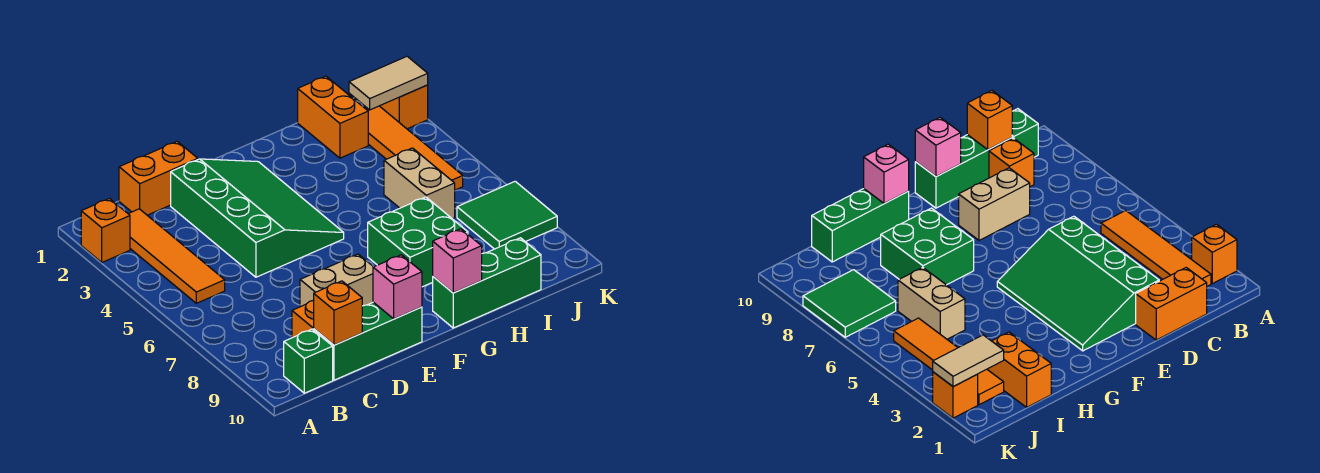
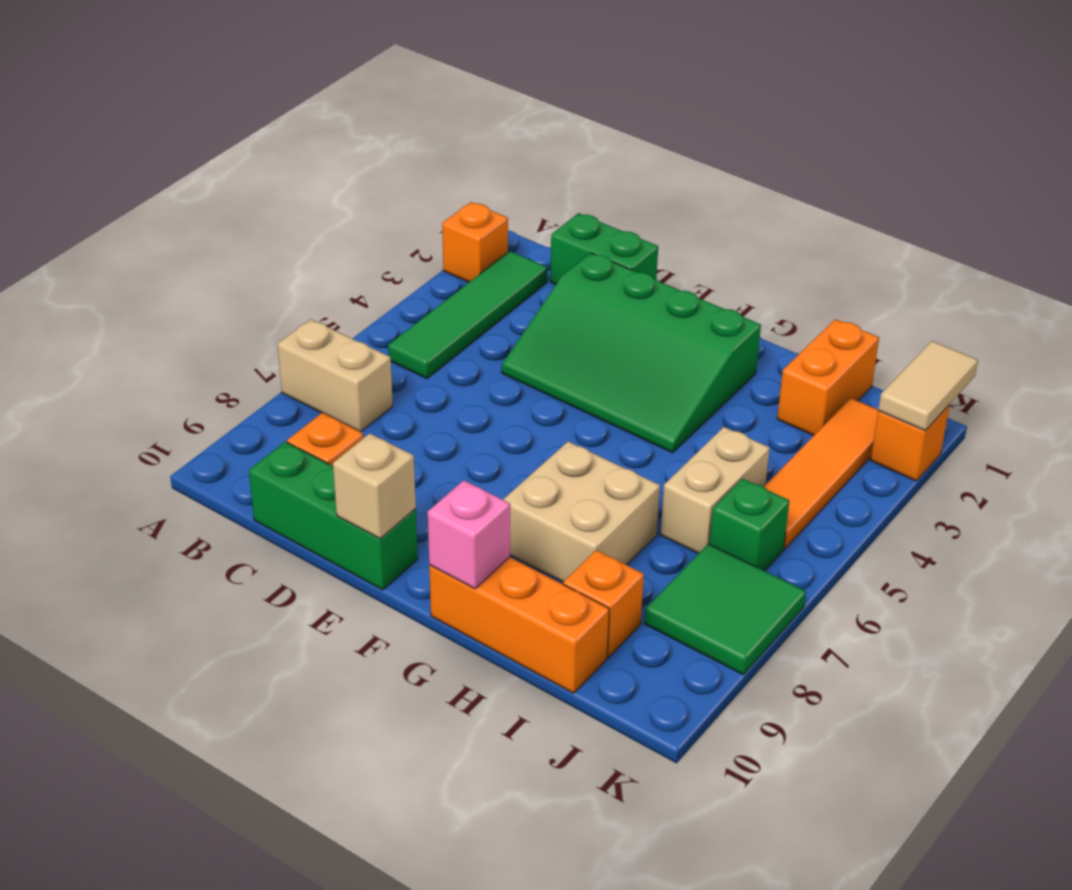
orange 1x4 tile [129,209,225,303] -> green 1x4 tile [388,251,547,379]
green 1x1 brick [284,329,333,393] -> green 1x1 brick moved to [710,479,789,571]
orange 1x2 brick [119,141,198,215] -> green 1x2 brick [550,213,658,285]
orange 1x1 brick [314,281,362,345] -> orange 1x1 brick moved to [563,550,644,657]
green 3x4 slope [171,159,344,277] -> green 3x4 slope turned to [502,253,761,453]
tan 1x2 brick [300,254,373,307] -> tan 1x2 brick moved to [277,319,393,432]
pink 1x1 brick [373,255,422,319] -> tan 1x1 brick [333,433,416,539]
green 2x2 brick [368,197,468,287] -> tan 2x2 brick [503,442,660,582]
green 1x3 brick [433,238,541,328] -> orange 1x3 brick [429,557,609,693]
tan 1x2 tile [349,56,428,110] -> tan 1x2 tile turned to [878,341,978,431]

